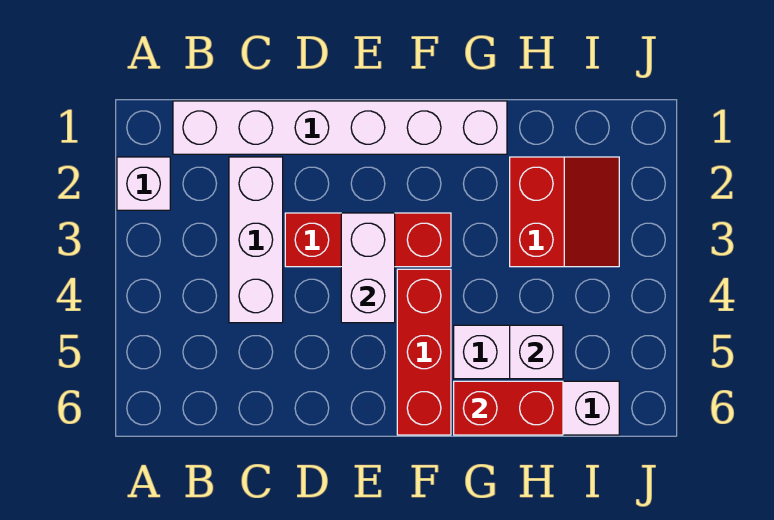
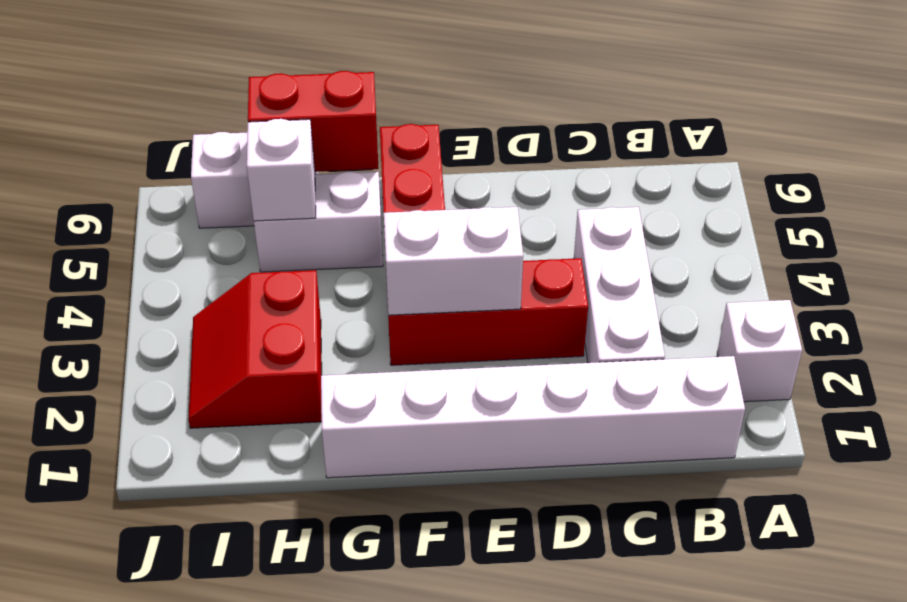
white 1x2 brick [341,213,395,323] -> white 1x2 brick turned to [384,207,523,315]

